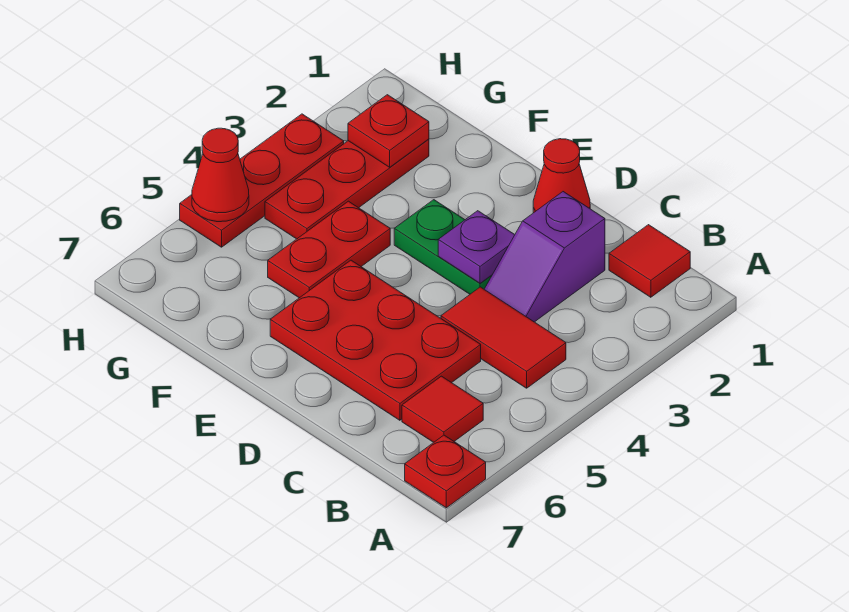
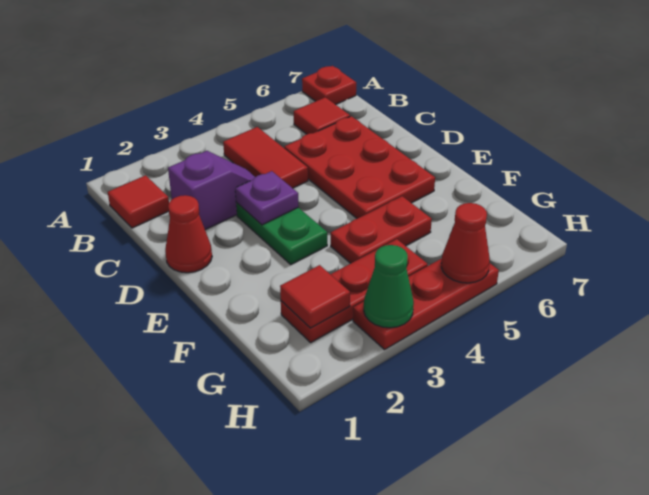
red 1x1 plate [348,95,429,167] -> red 1x1 tile [280,265,350,328]
none -> green 1x1 cone [364,245,414,328]

